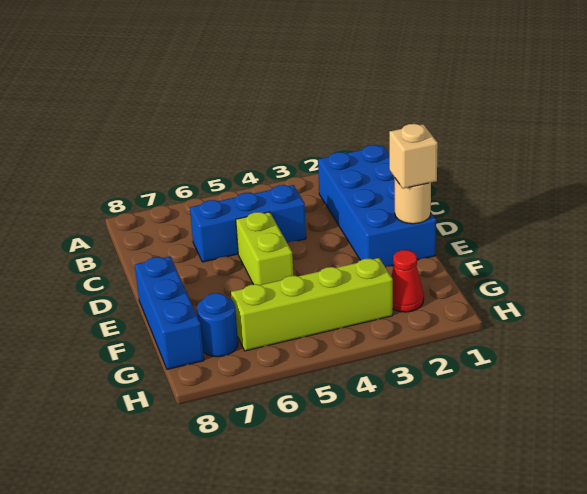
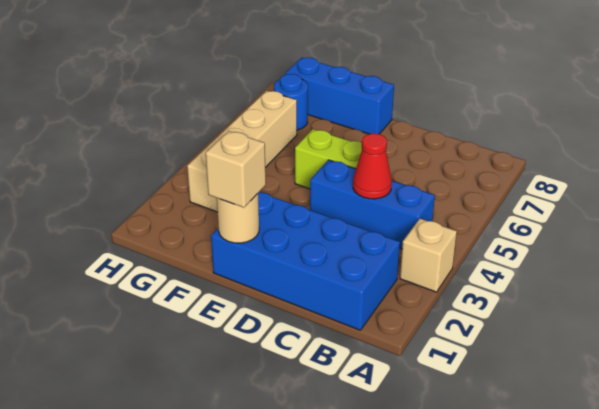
none -> tan 1x1 brick [400,219,457,292]
blue 1x3 brick [190,185,306,262] -> blue 1x3 brick turned to [310,160,435,249]
red 1x1 cone [391,250,424,312] -> red 1x1 cone moved to [353,133,392,199]
lime 1x4 brick [231,258,393,351] -> tan 1x4 brick [187,91,297,212]

